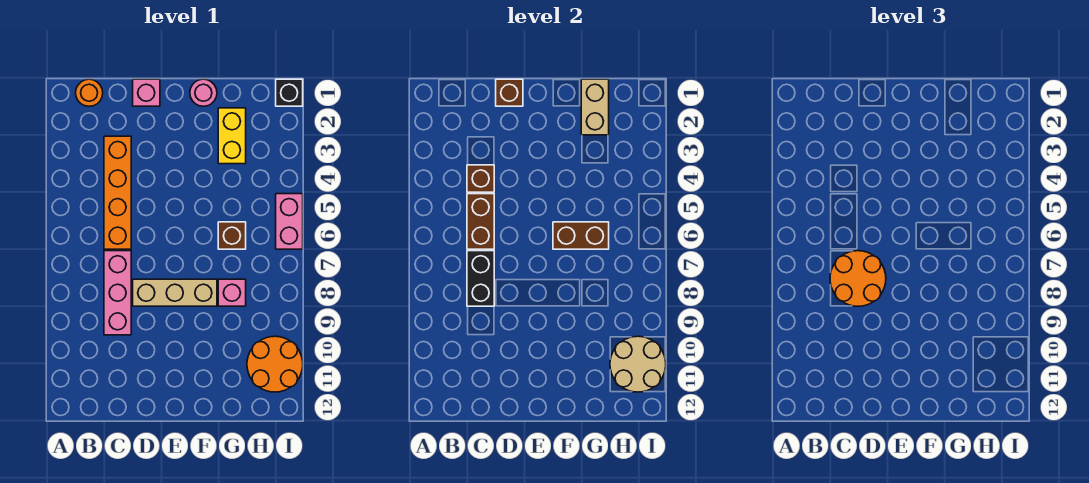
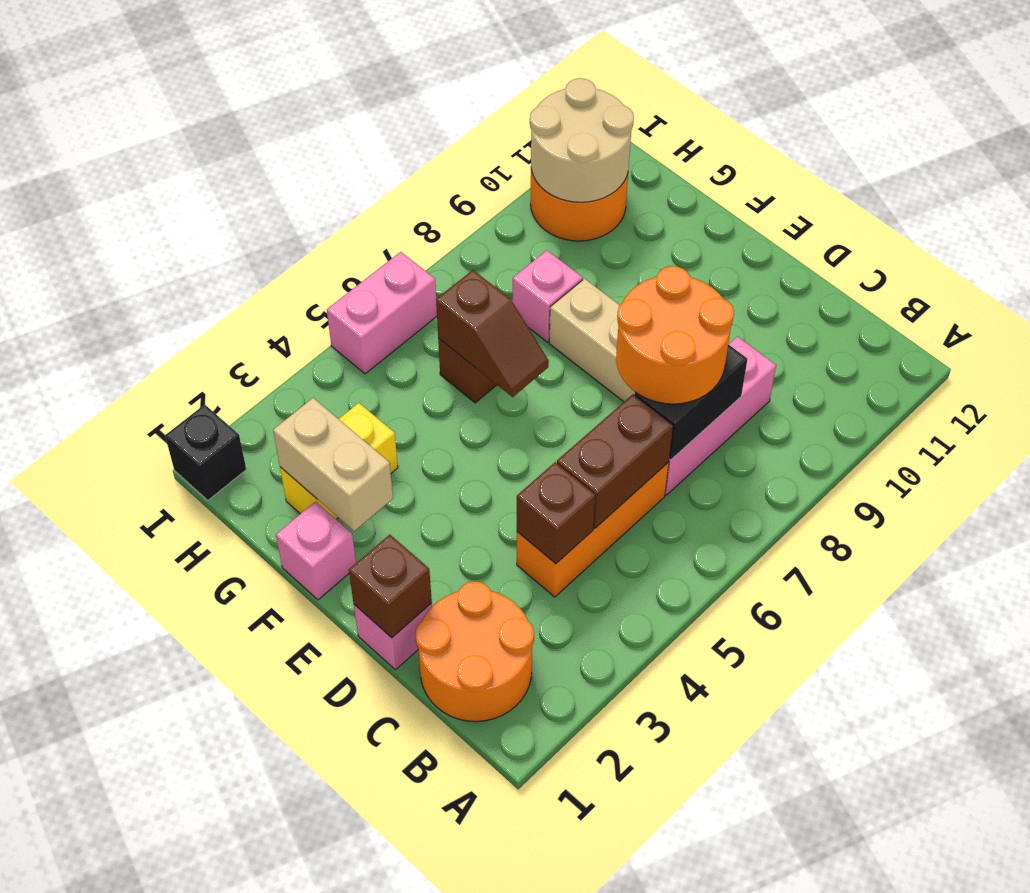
orange 1x1 round brick [76,79,103,106] -> orange 2x2 round brick [415,581,534,722]
orange 1x4 brick [104,136,131,249] -> orange 1x3 brick [517,463,669,597]
pink 1x1 round brick [190,79,217,106] -> pink 1x1 brick [276,502,356,600]
brown 1x2 brick [553,222,609,249] -> brown 1x2 slope [436,270,549,397]
tan 1x2 brick [581,79,609,135] -> tan 1x2 brick turned to [273,398,393,531]

